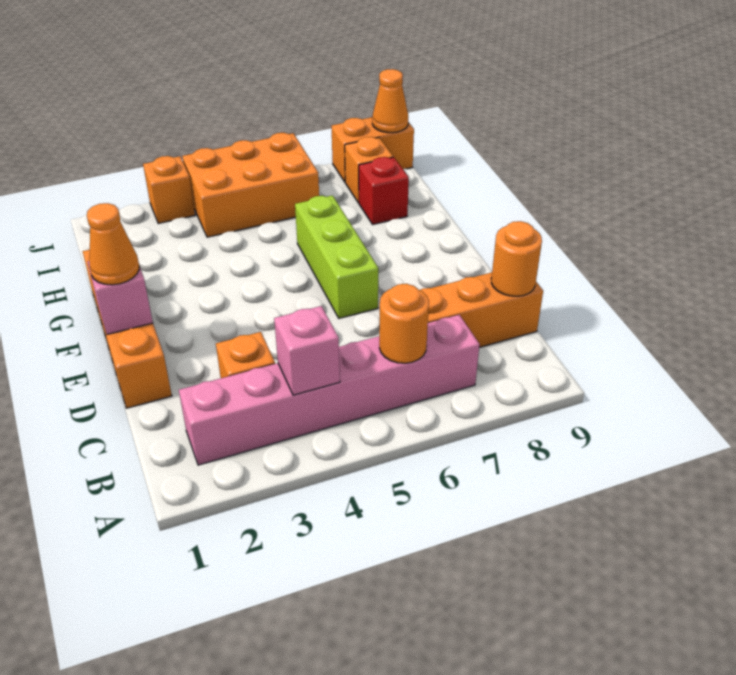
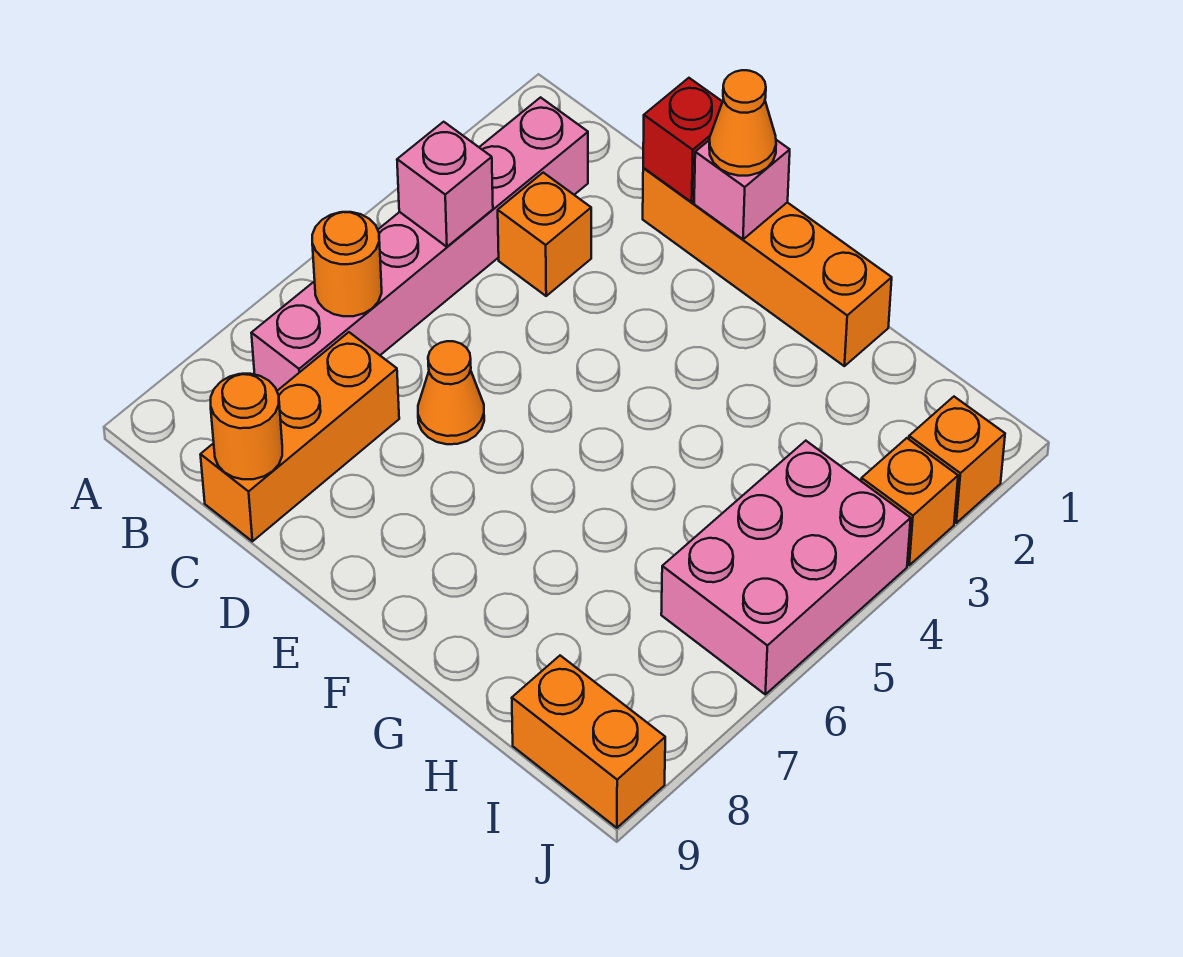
lime 1x3 brick [295,195,378,318] -> none
red 1x1 brick [359,157,409,224] -> red 1x1 brick moved to [643,78,723,202]
orange 2x3 brick [182,133,319,237] -> pink 2x3 brick [661,441,911,694]
orange 1x1 brick [345,137,393,203] -> orange 1x1 brick moved to [909,397,1005,523]
orange 1x2 brick [332,117,414,182] -> orange 1x2 brick turned to [512,656,665,828]
orange 1x1 cone [372,69,408,133] -> orange 1x1 cone moved to [418,341,484,444]

